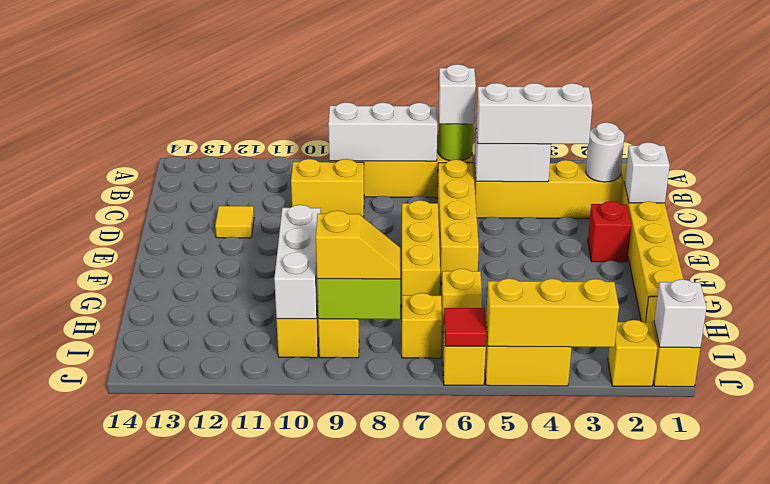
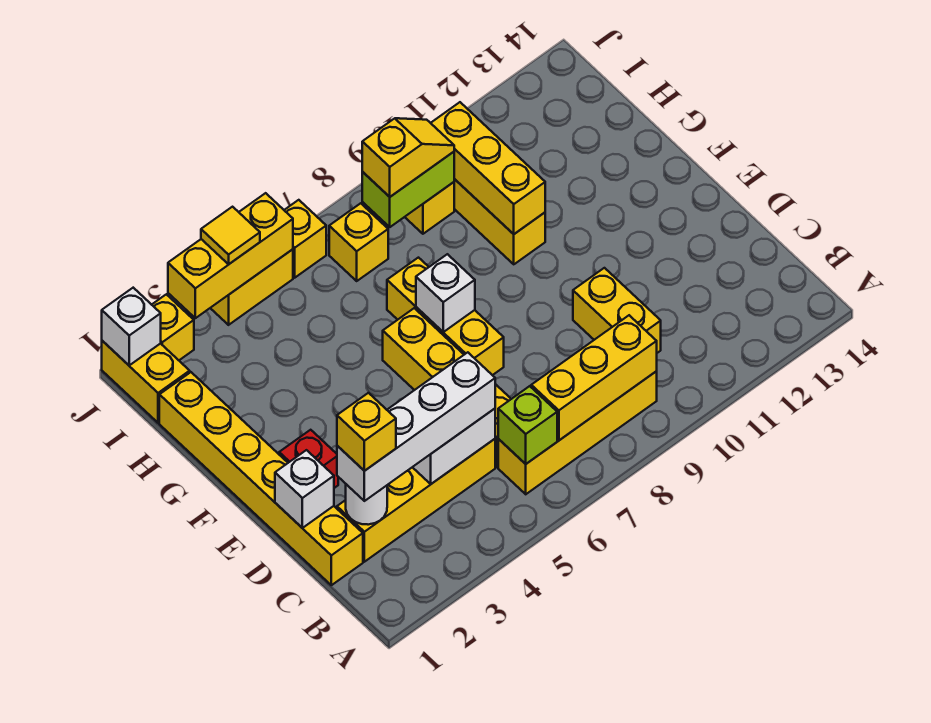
lime 1x1 round brick [438,123,473,161] -> lime 1x1 brick [498,386,557,464]
white 1x1 brick [439,64,476,124] -> white 1x1 brick moved to [416,254,475,332]
white 1x3 brick [328,102,437,161] -> yellow 1x3 brick [531,315,657,440]
white 1x3 brick [476,83,592,144] -> white 1x4 brick [337,352,495,501]
yellow 1x2 brick [291,159,364,217] -> yellow 1x2 brick turned to [573,268,661,353]
yellow 1x1 tile [215,206,254,238] -> yellow 1x1 tile moved to [201,207,260,264]
white 1x3 brick [274,205,320,319] -> yellow 1x3 brick [431,102,545,234]
yellow 1x1 brick [441,269,482,332] -> yellow 1x1 brick moved to [337,393,396,471]
yellow 1x2 slope [316,211,400,279] -> yellow 1x2 slope turned to [362,118,454,197]
red 1x1 tile [444,308,486,346] -> none

